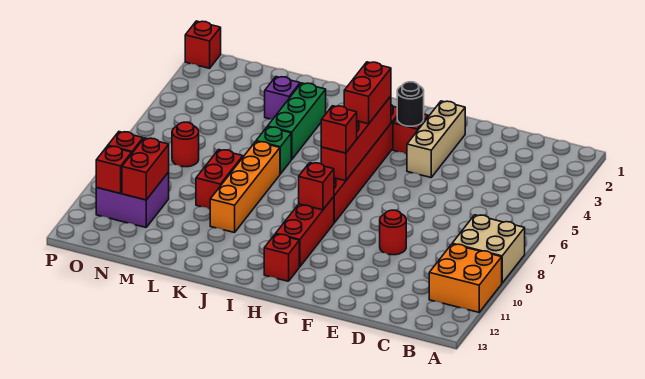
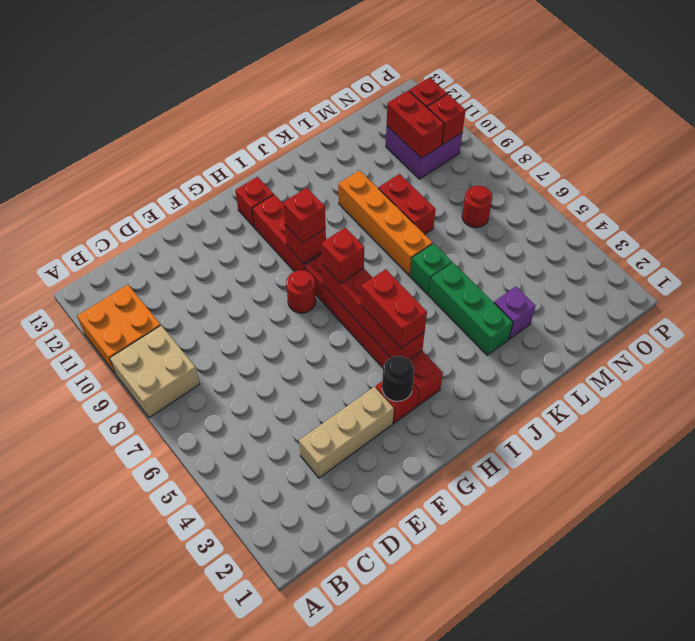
red 1x1 round brick [380,210,406,255] -> red 1x1 round brick moved to [286,270,316,313]
tan 1x3 brick [407,101,465,177] -> tan 1x3 brick turned to [299,387,394,478]
red 1x1 brick [185,21,221,68] -> red 1x1 brick moved to [283,188,326,243]

